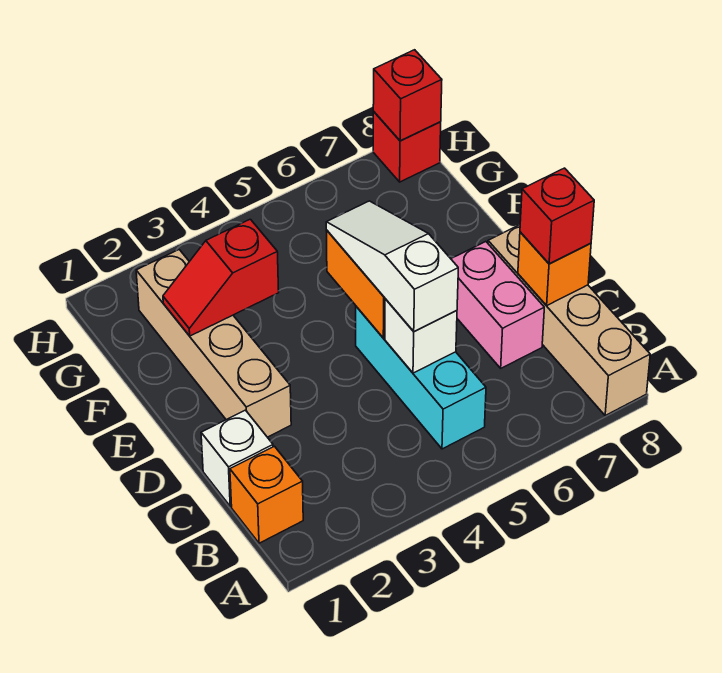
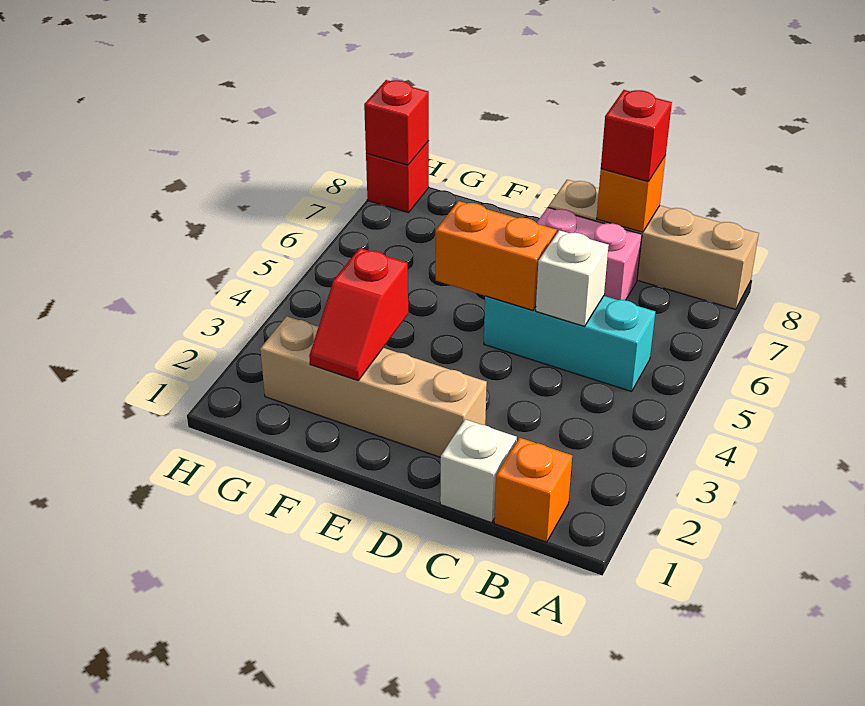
white 1x3 slope [326,201,458,332] -> none

